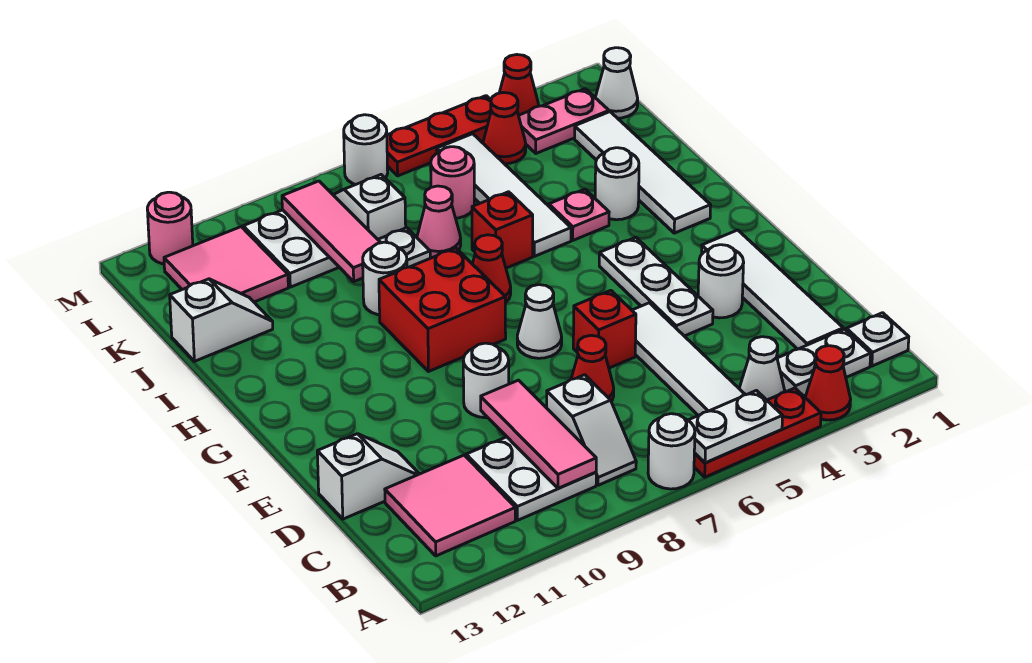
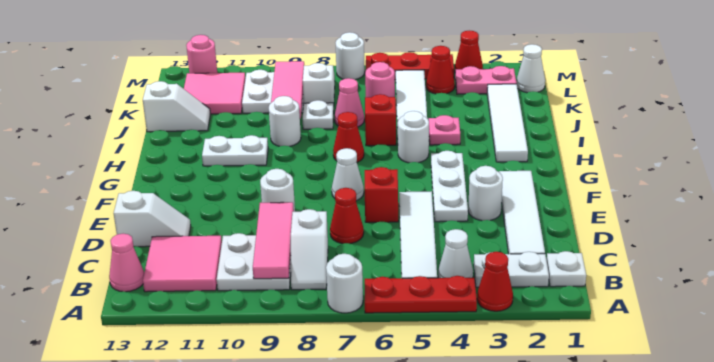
white 1x2 plate [688,391,783,463] -> white 1x2 plate moved to [202,135,268,166]
none -> pink 1x1 cone [109,234,144,292]
red 2x2 brick [379,248,506,372] -> none
white 1x1 round brick [595,148,639,220] -> white 1x1 round brick moved to [398,111,429,163]

